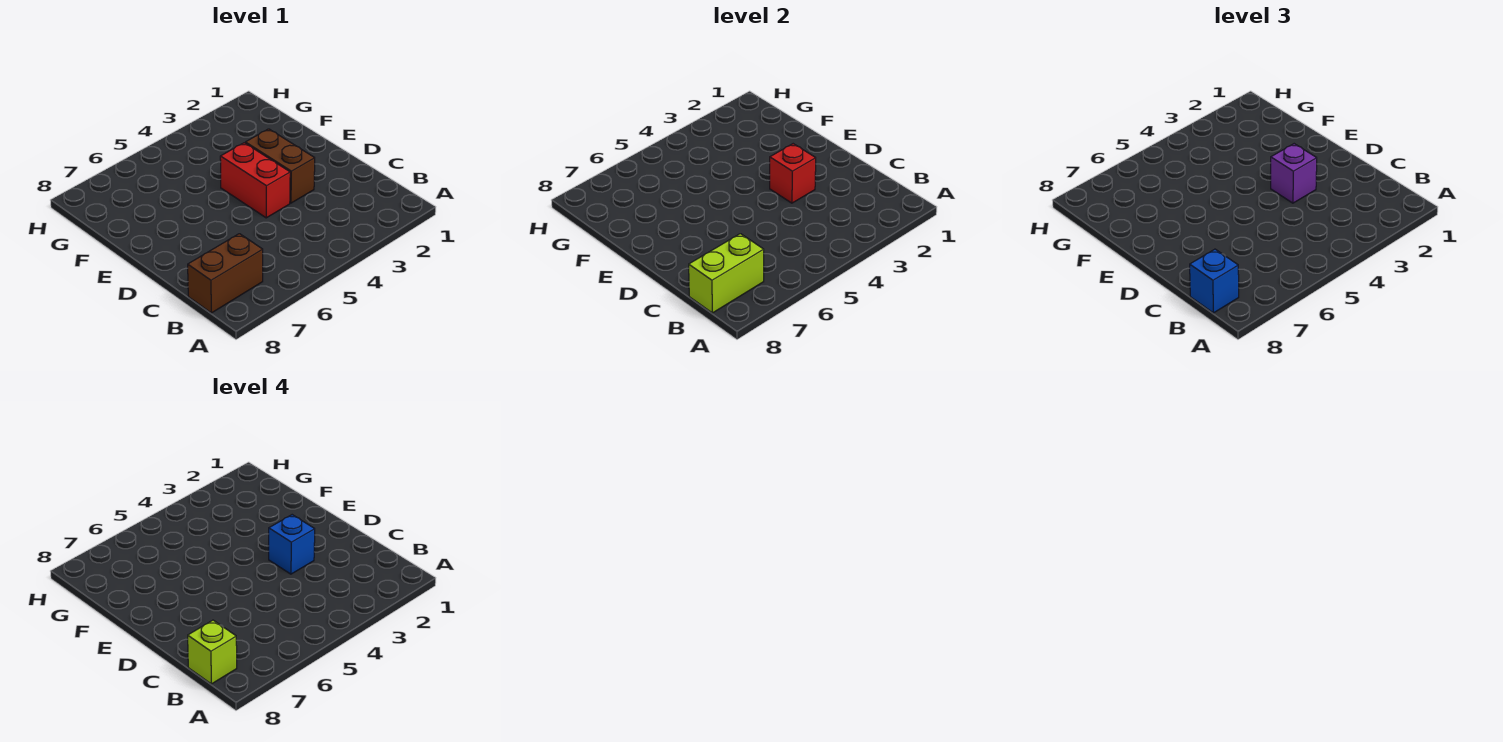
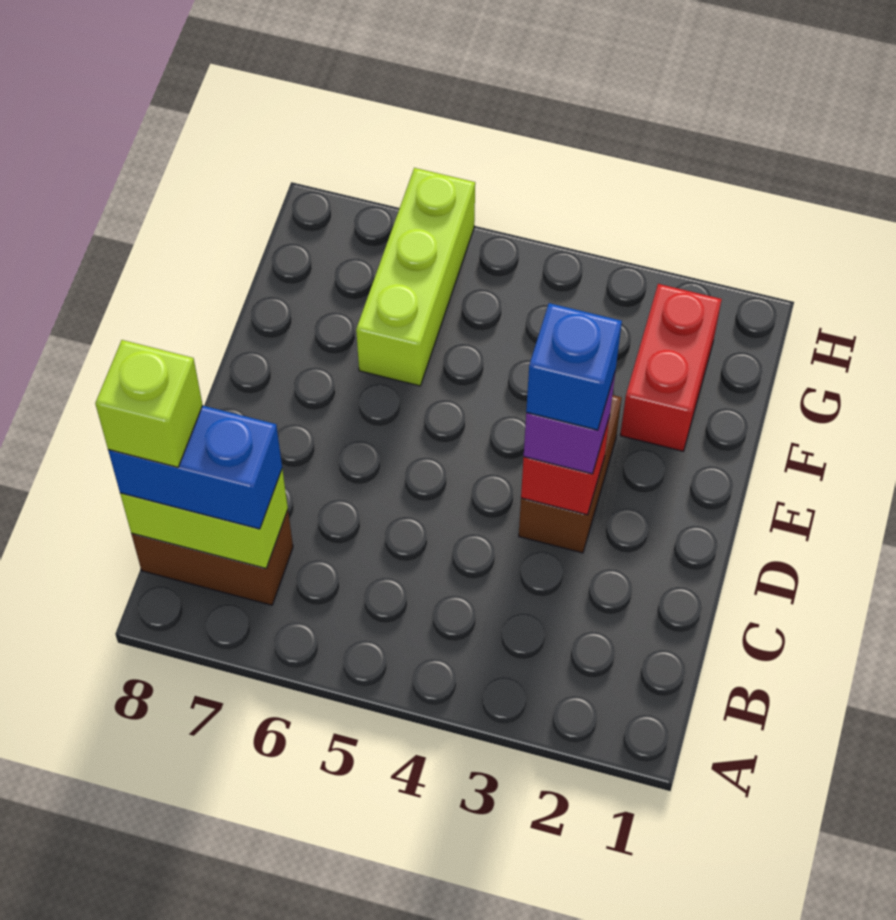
blue 1x1 brick [1190,249,1239,313] -> blue 1x2 brick [108,406,282,529]
red 1x2 brick [220,143,290,218] -> red 1x2 brick moved to [620,284,722,451]
none -> lime 1x3 brick [356,168,475,386]

